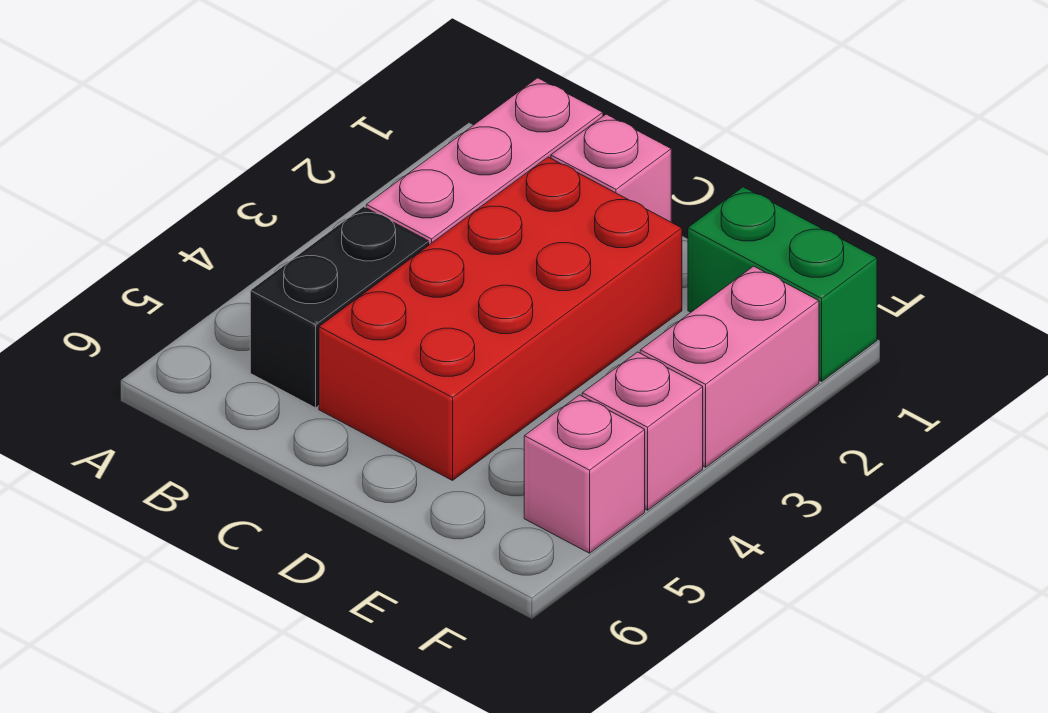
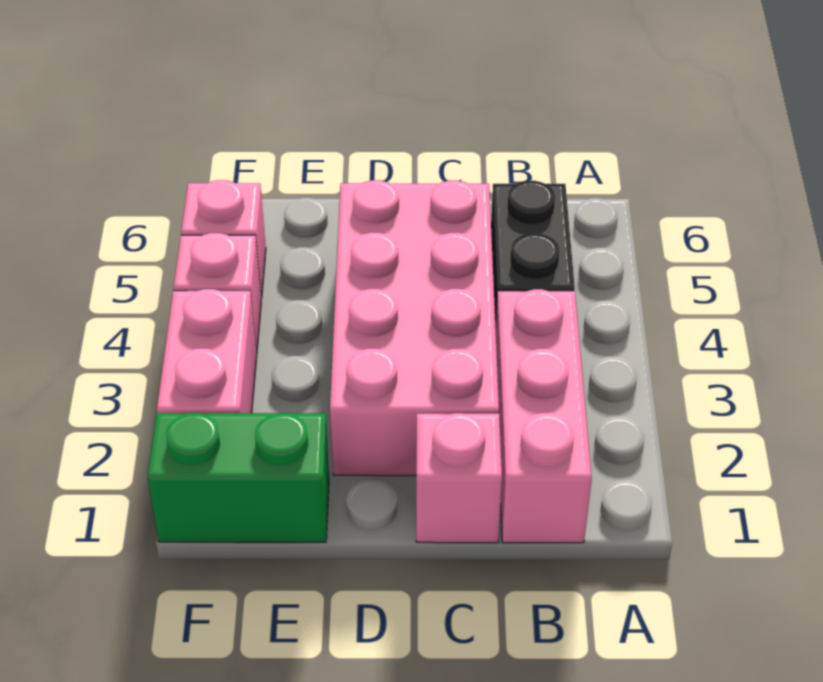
red 2x4 brick [319,157,682,480] -> pink 2x4 brick [330,180,499,476]

